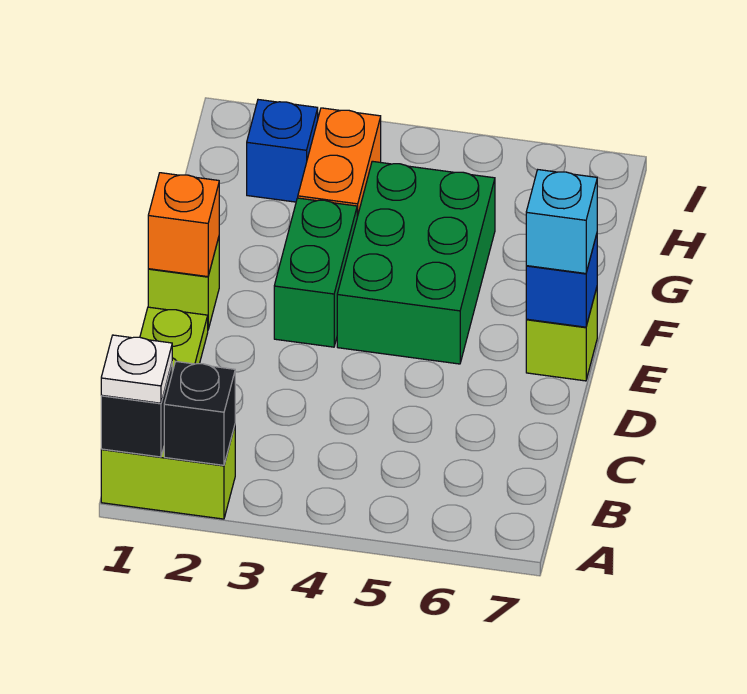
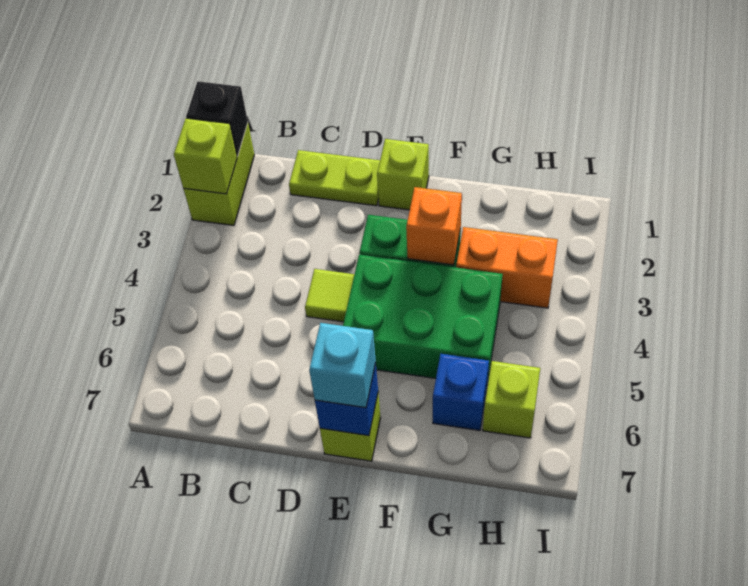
white 1x1 plate [101,335,172,403] -> none
black 1x1 brick [164,361,235,465] -> lime 1x1 brick [174,118,237,194]
none -> lime 1x1 tile [305,269,354,322]
orange 1x1 brick [148,173,219,277] -> orange 1x1 brick moved to [406,187,462,265]
blue 1x1 brick [247,100,318,202] -> blue 1x1 brick moved to [433,354,489,430]
none -> lime 1x1 brick [483,361,540,438]

